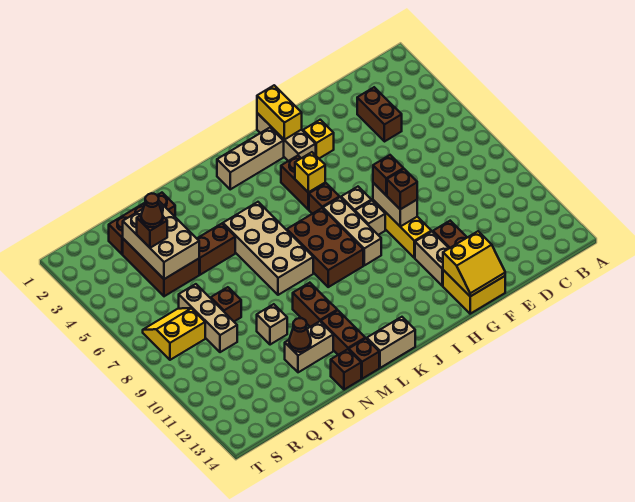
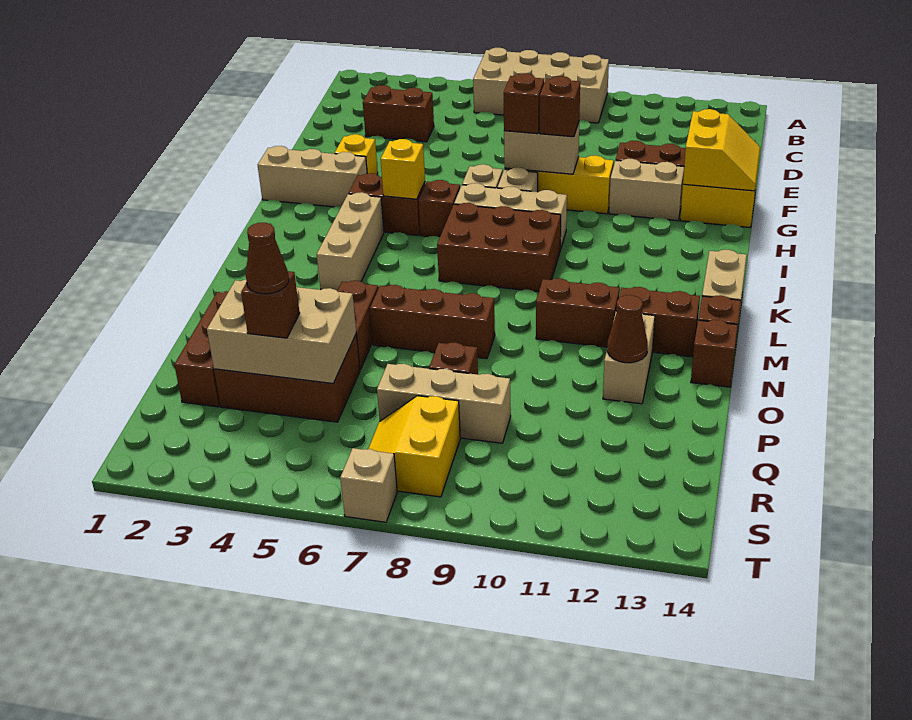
yellow 1x2 brick [257,85,302,140] -> none
tan 1x3 brick [217,128,284,189] -> tan 1x3 brick moved to [317,192,384,291]
tan 2x4 brick [223,202,313,295] -> tan 2x4 brick moved to [473,48,609,123]
none -> brown 1x3 brick [370,285,495,359]
tan 1x1 brick [257,304,287,345] -> tan 1x1 brick moved to [340,448,397,522]

